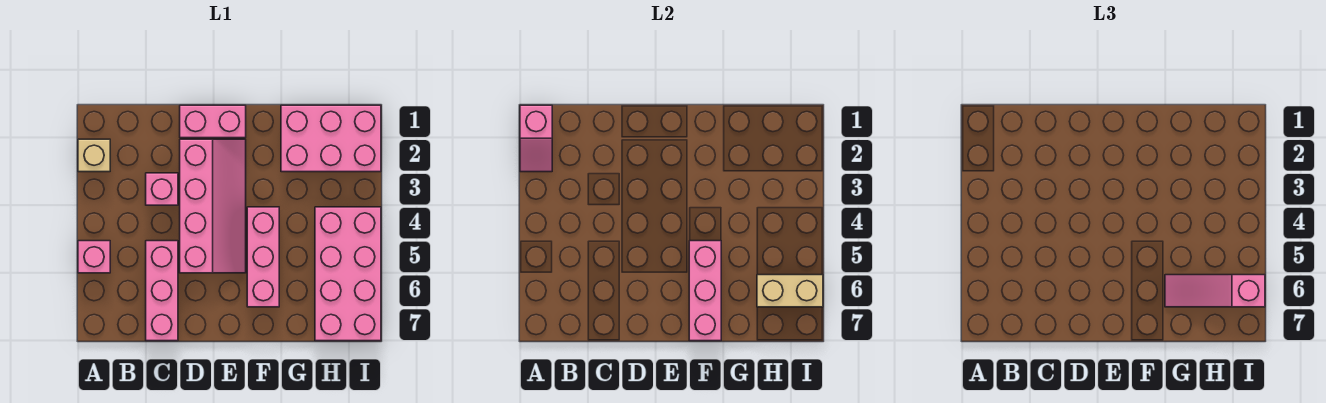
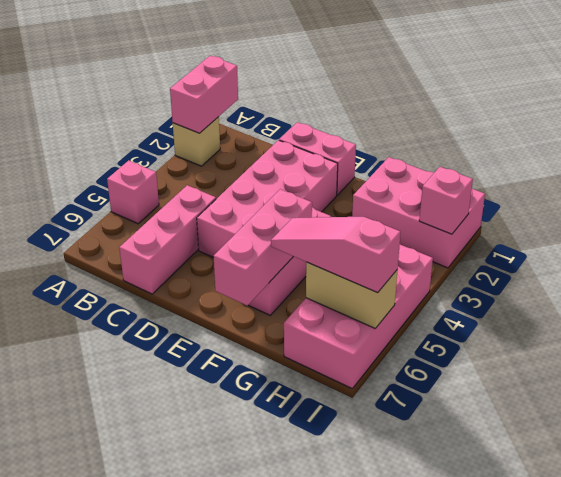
pink 1x2 slope [520,105,552,172] -> pink 1x2 brick [170,56,238,133]
pink 1x1 brick [146,173,178,205] -> pink 1x1 brick moved to [419,167,473,234]
pink 2x4 slope [180,139,246,273] -> pink 2x4 brick [197,140,338,258]

